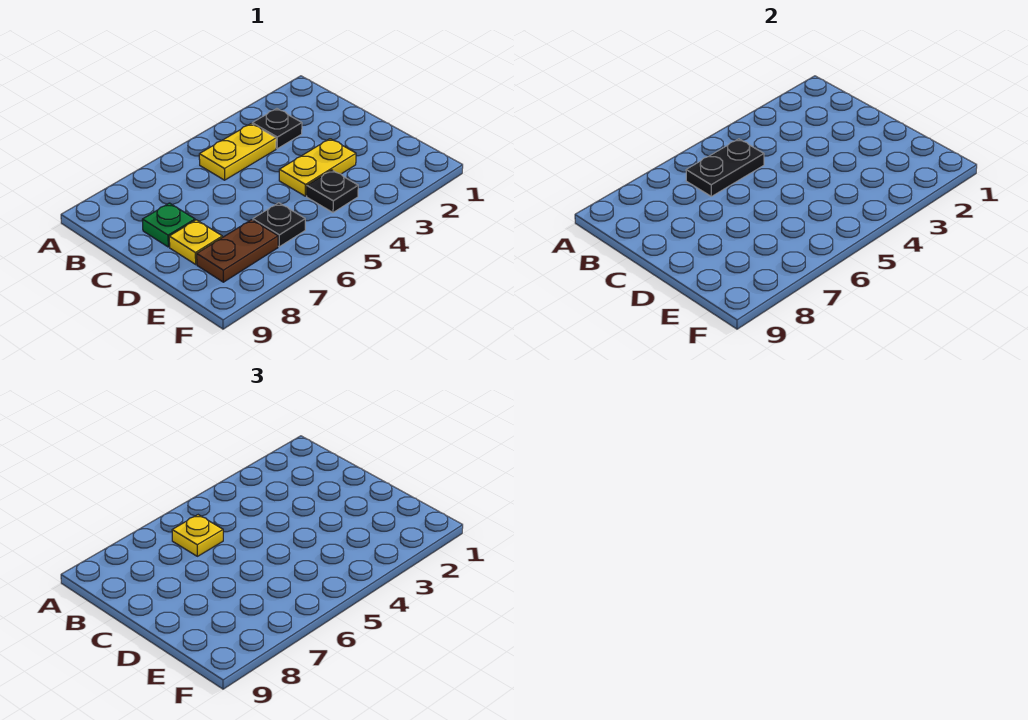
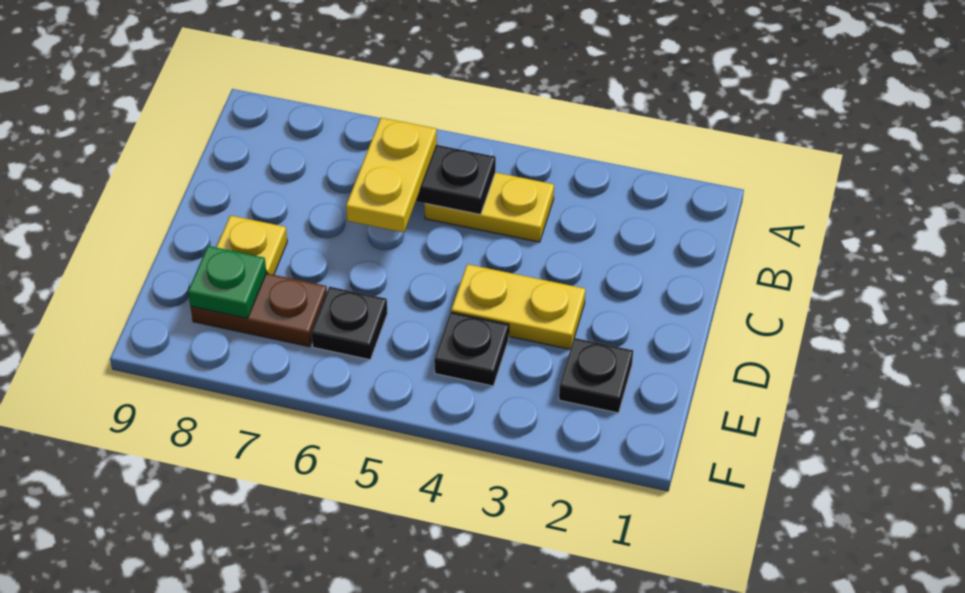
black 1x1 plate [252,109,302,149] -> black 1x1 plate moved to [559,338,633,413]
yellow 1x1 plate [172,515,223,556] -> yellow 1x2 plate [346,118,437,233]
green 1x1 plate [142,203,195,247] -> green 1x1 plate moved to [188,246,267,319]

